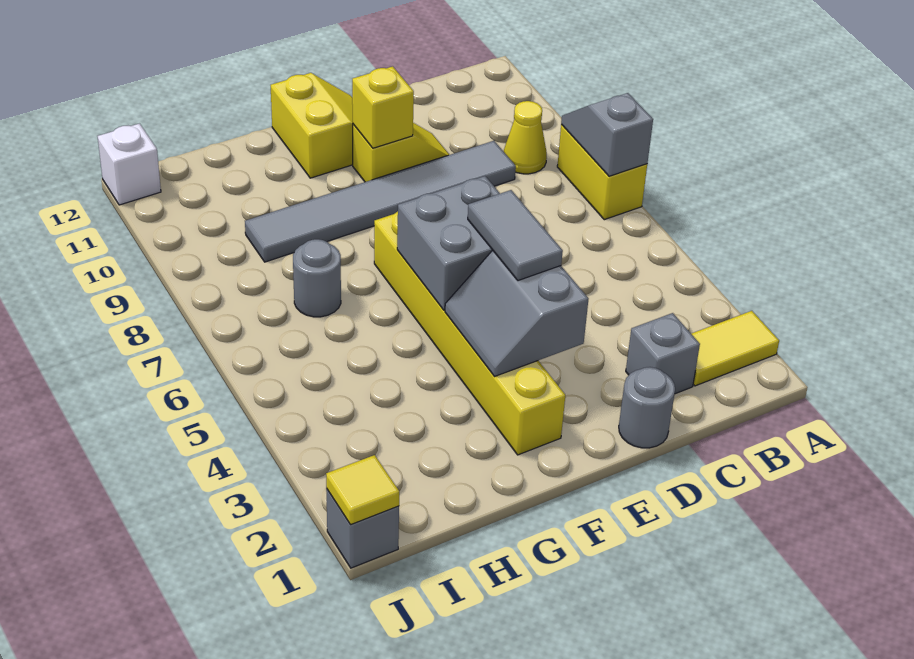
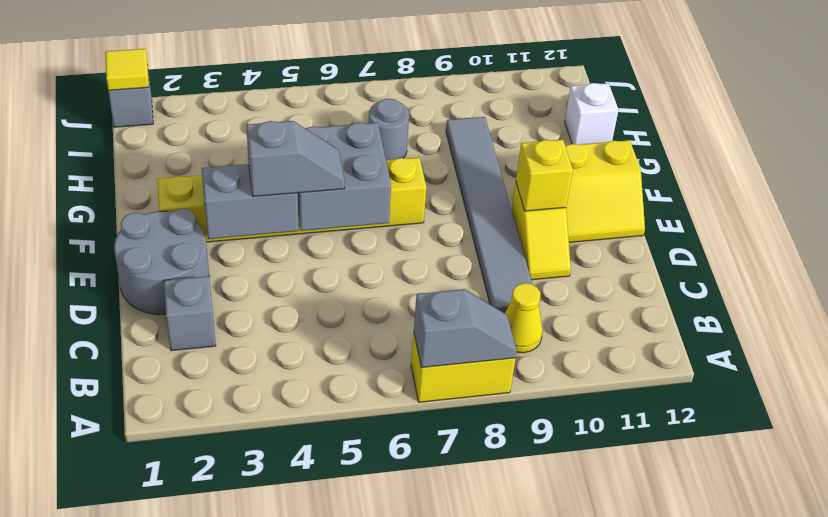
yellow 1x2 tile [691,311,779,386] -> none
grey 1x1 round brick [619,367,675,448] -> grey 2x2 round brick [114,209,209,315]
grey 1x2 tile [468,190,563,281] -> grey 1x2 slope [246,121,345,197]
white 1x1 brick [98,124,161,205] -> white 1x1 brick moved to [565,83,619,145]

